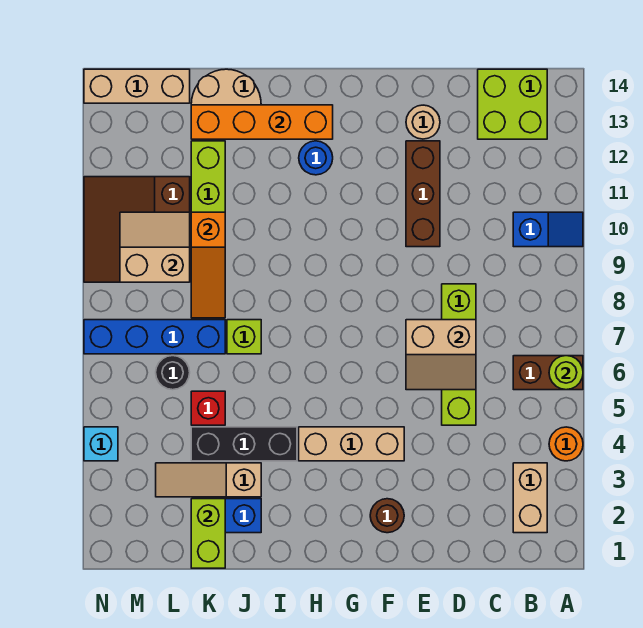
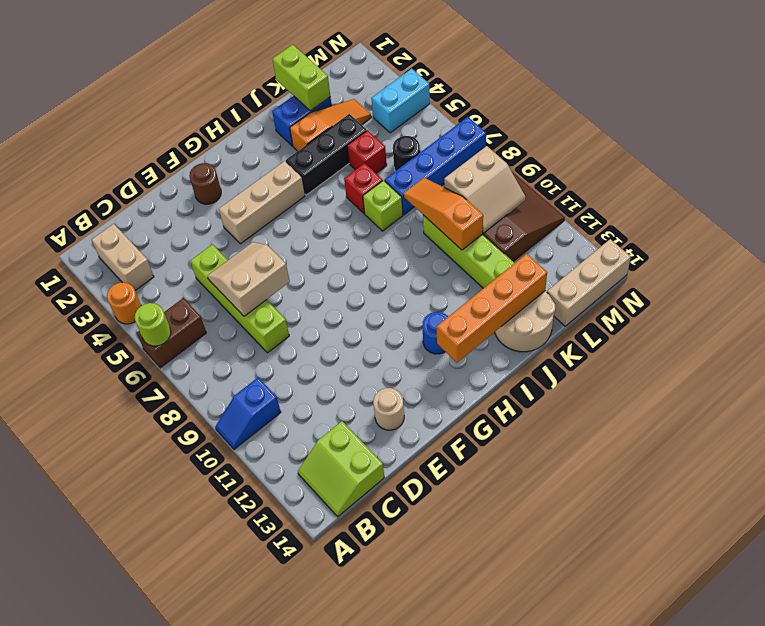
lime 2x2 brick [478,69,547,139] -> lime 2x2 slope [298,421,384,517]
brown 1x3 brick [406,141,440,247] -> none
tan 1x3 slope [156,463,261,497] -> orange 1x3 slope [290,99,371,151]
none -> red 1x1 brick [344,163,383,213]
cyan 1x1 brick [84,427,118,461] -> cyan 1x2 brick [371,69,430,133]

